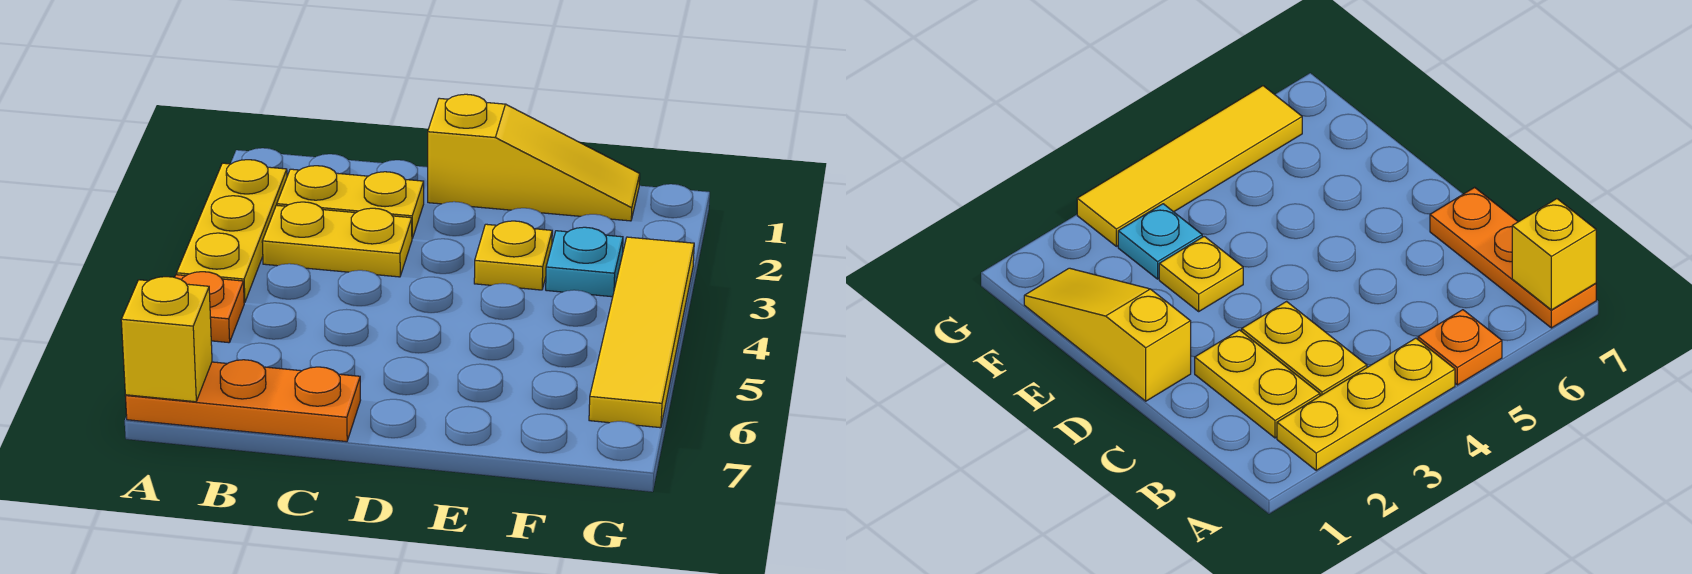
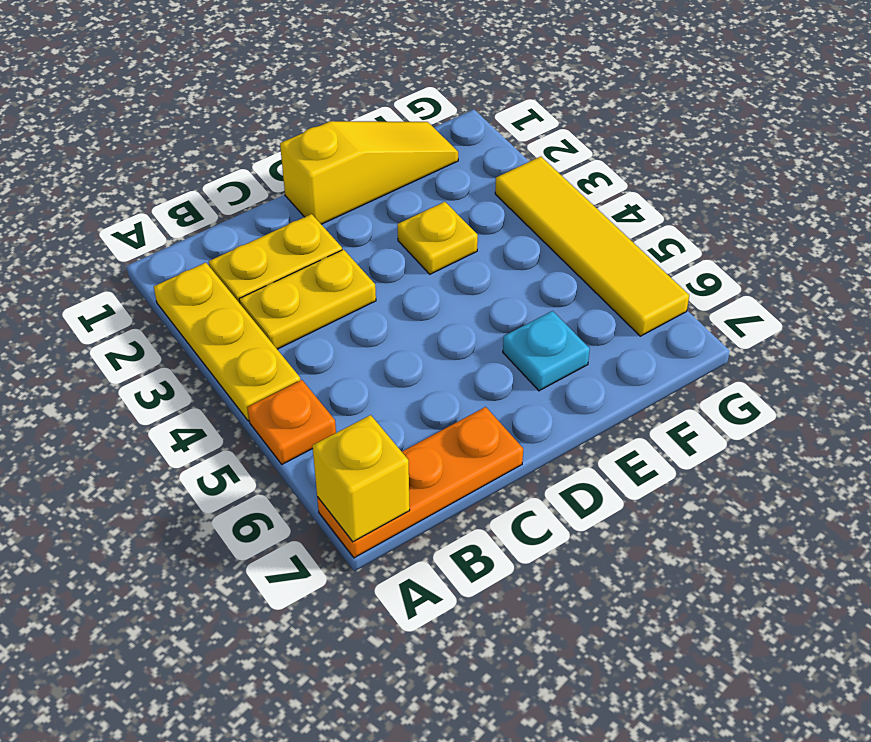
cyan 1x1 plate [546,227,623,297] -> cyan 1x1 plate moved to [503,311,590,391]

